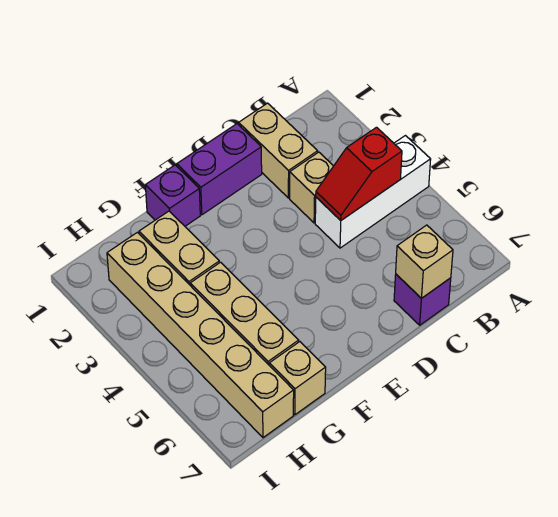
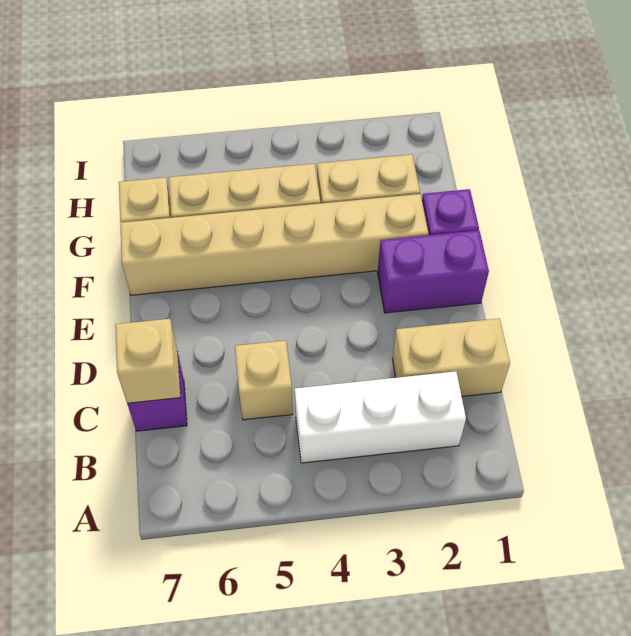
white 1x3 brick [315,136,431,248] -> white 1x3 brick turned to [295,371,466,463]
red 1x2 slope [316,127,402,220] -> none
tan 1x1 brick [290,152,333,223] -> tan 1x1 brick moved to [235,340,293,420]
purple 1x2 brick [177,124,262,215] -> purple 1x2 brick turned to [378,230,489,313]
tan 1x6 brick [107,232,294,438] -> tan 1x6 brick moved to [120,194,428,295]

